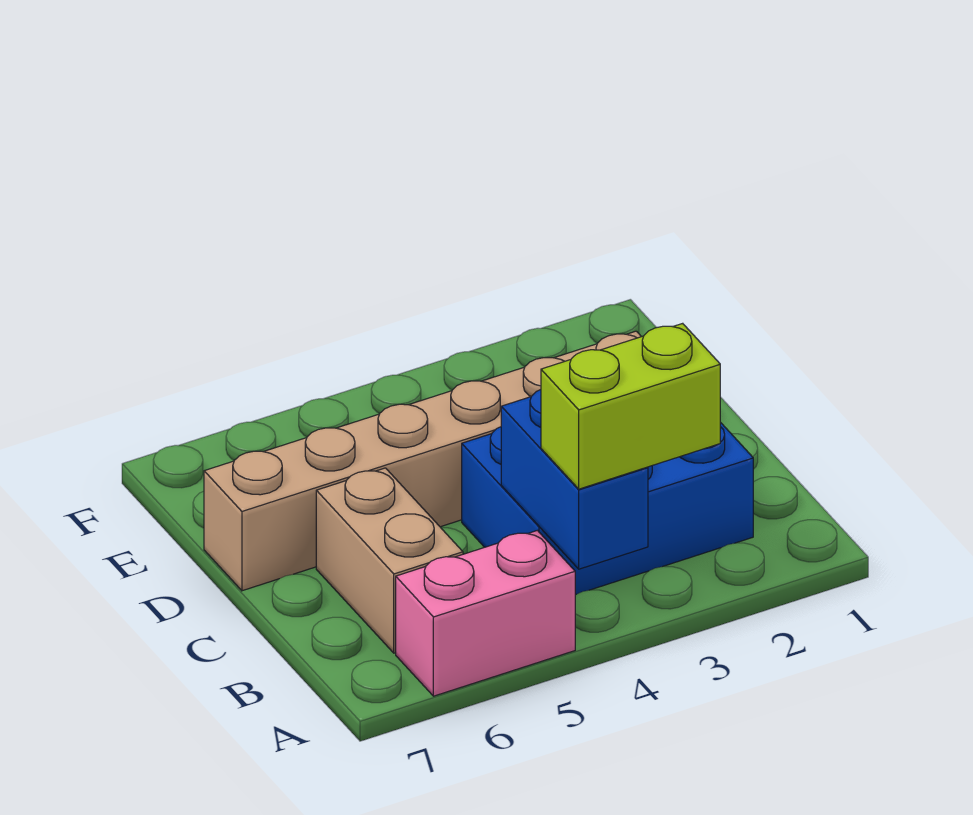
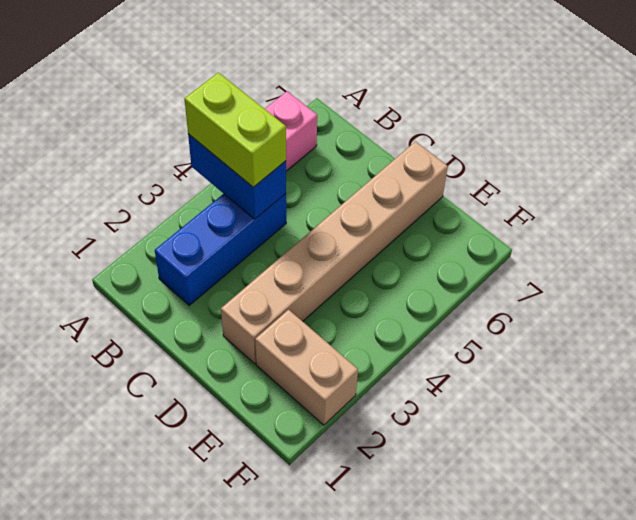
lime 1x2 brick [541,323,720,489] -> lime 1x2 brick turned to [185,72,286,187]
blue 2x3 brick [462,422,753,595] -> blue 1x3 brick [155,194,286,305]
tan 1x2 brick [316,468,463,653] -> tan 1x2 brick moved to [255,310,358,425]

